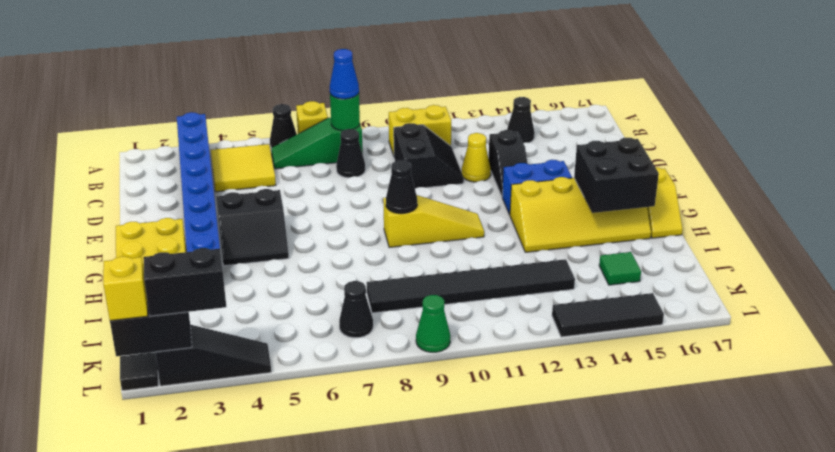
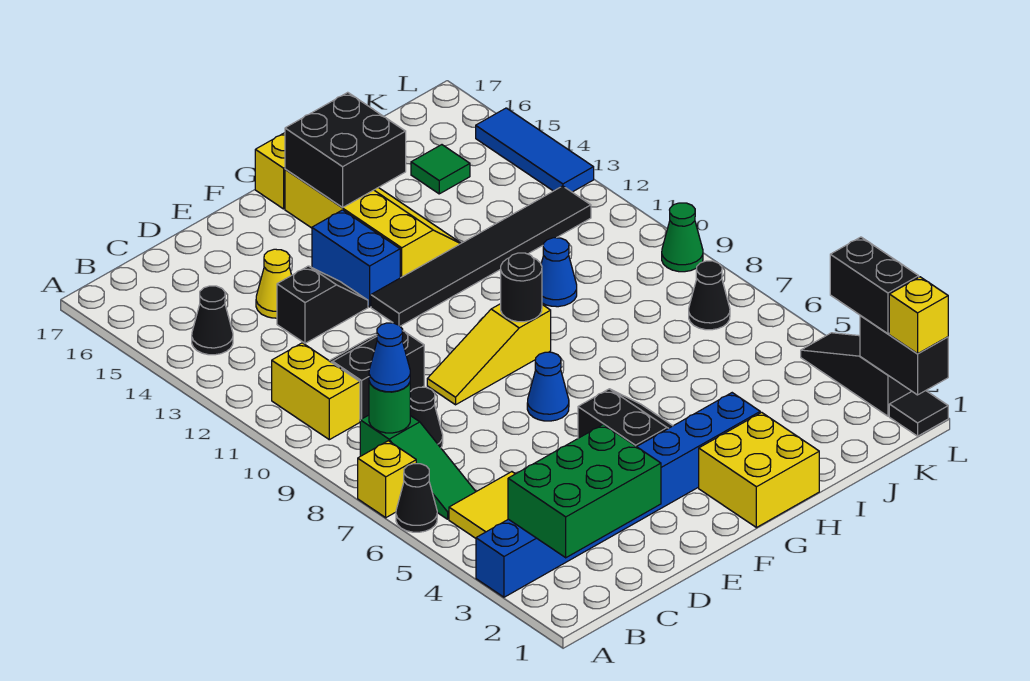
none -> green 2x3 brick [508,424,661,558]
yellow 1x1 cone [462,133,491,182] -> yellow 1x1 cone moved to [256,249,292,318]
none -> blue 1x1 cone [527,352,569,421]
yellow 1x3 slope [383,195,484,247] -> yellow 1x3 slope turned to [427,304,551,405]
black 1x1 cone [386,160,417,214] -> black 1x1 round brick [501,253,542,322]
none -> blue 1x1 cone [541,238,577,307]
black 1x6 tile [367,259,575,313] -> black 1x6 tile turned to [371,186,591,326]
black 1x3 tile [552,293,664,337] -> blue 1x3 tile [476,108,594,192]

